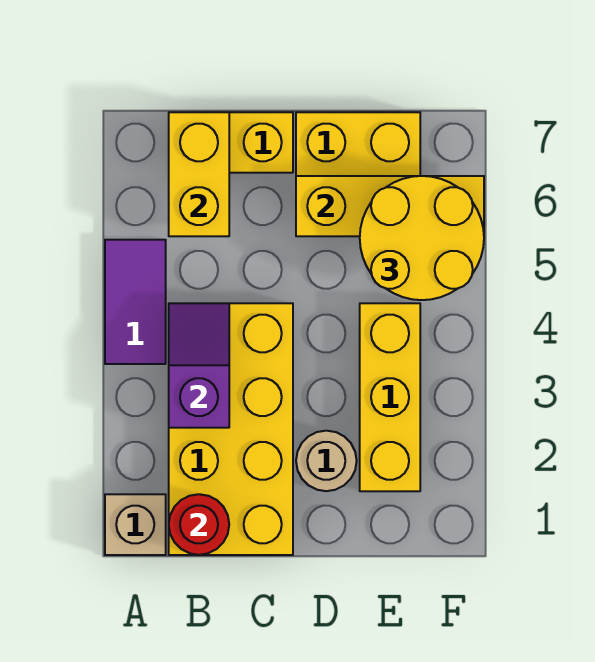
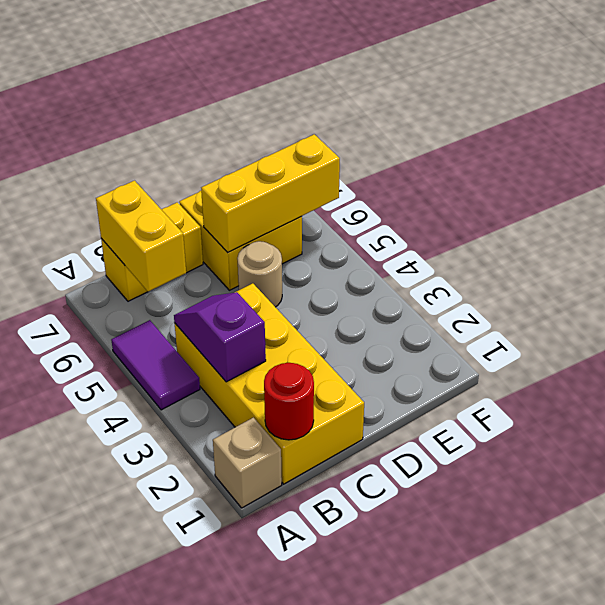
tan 1x1 round brick [296,431,357,491] -> tan 1x1 round brick moved to [237,241,282,307]
yellow 1x3 brick [360,303,420,491] -> none
yellow 2x2 round brick [360,176,484,300] -> none

